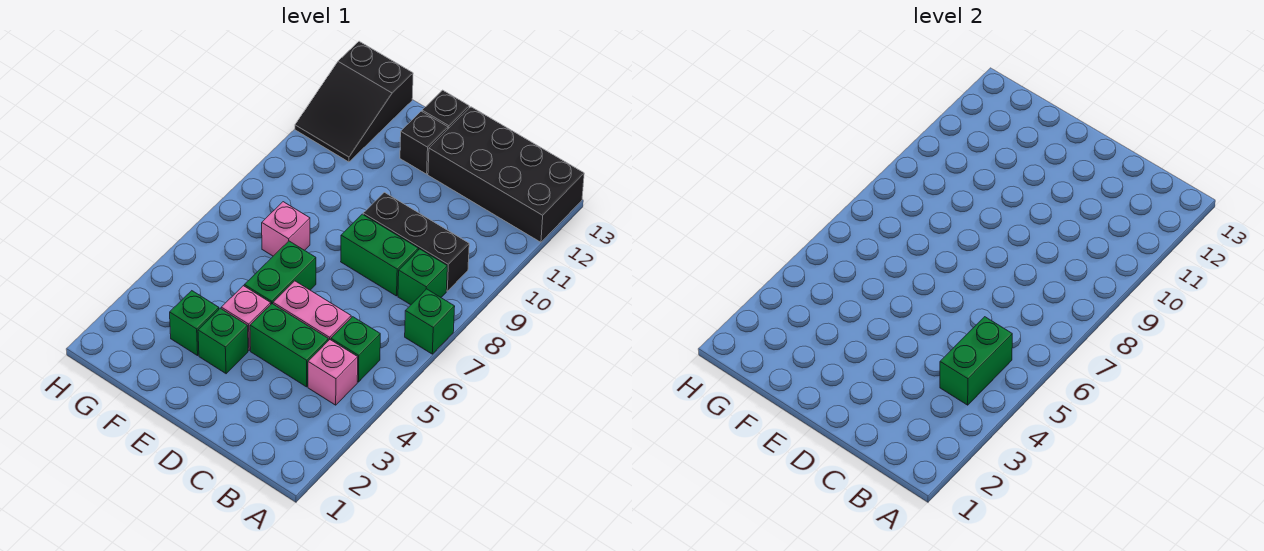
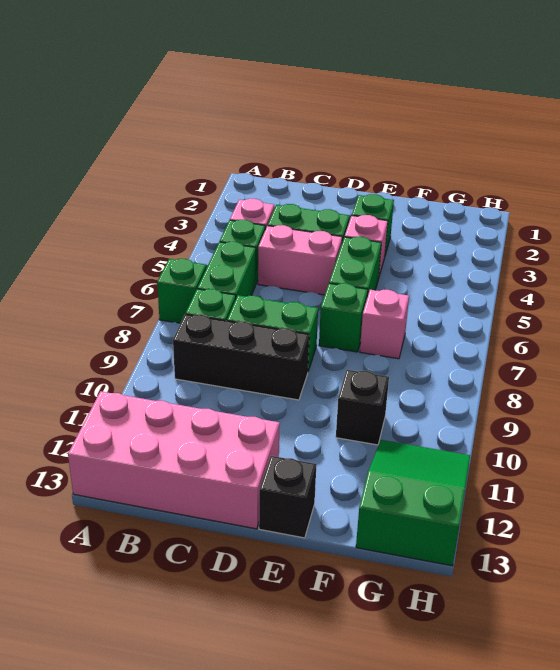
black 2x4 brick [428,107,584,242] -> pink 2x4 brick [68,391,280,529]
green 1x2 brick [940,317,1012,405] -> green 1x2 brick moved to [197,242,256,298]
black 1x1 brick [400,111,448,174] -> black 1x1 brick moved to [336,370,389,445]
green 1x1 brick [170,291,219,356] -> green 1x1 brick moved to [319,283,368,352]
black 2x3 slope [295,41,413,162] -> green 2x3 slope [356,440,470,566]

